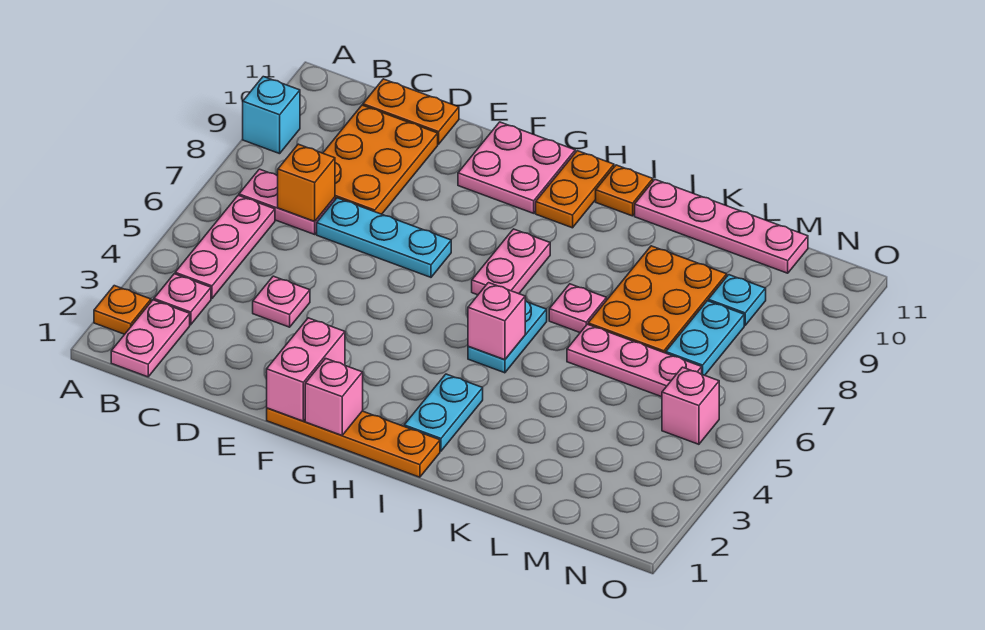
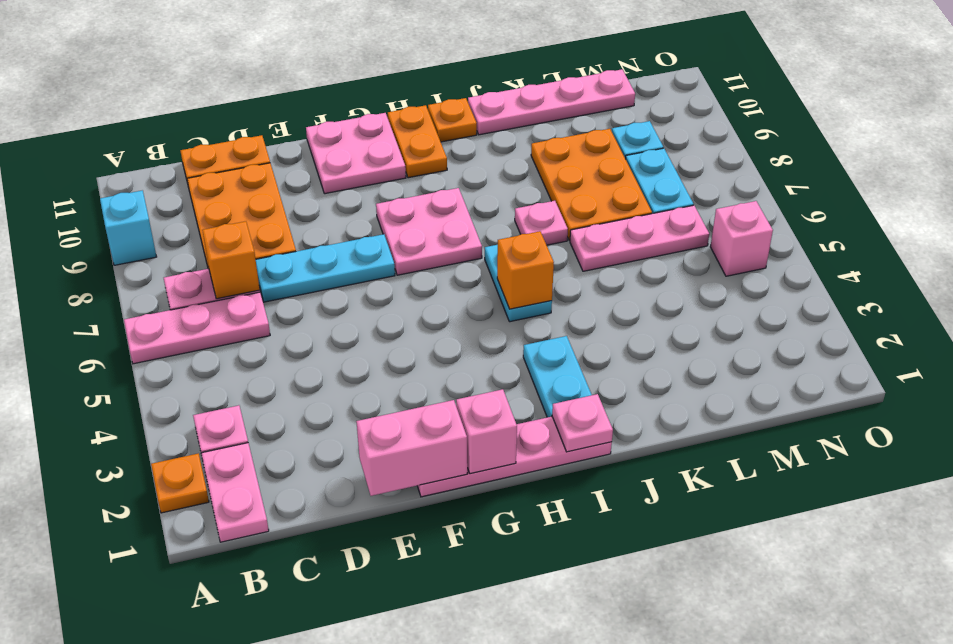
pink 1x3 plate [175,195,275,298] -> pink 1x3 plate turned to [124,292,270,364]
pink 1x1 plate [253,276,310,327] -> pink 1x1 plate moved to [552,394,613,452]
orange 1x4 plate [267,408,440,477] -> pink 1x4 plate [417,416,612,497]
pink 1x2 brick [267,318,345,421] -> pink 1x2 brick turned to [356,400,467,496]
pink 1x2 plate [472,229,550,295] -> pink 2x2 plate [376,188,482,275]
pink 1x1 brick [468,283,525,360] -> orange 1x1 brick [497,231,554,309]

